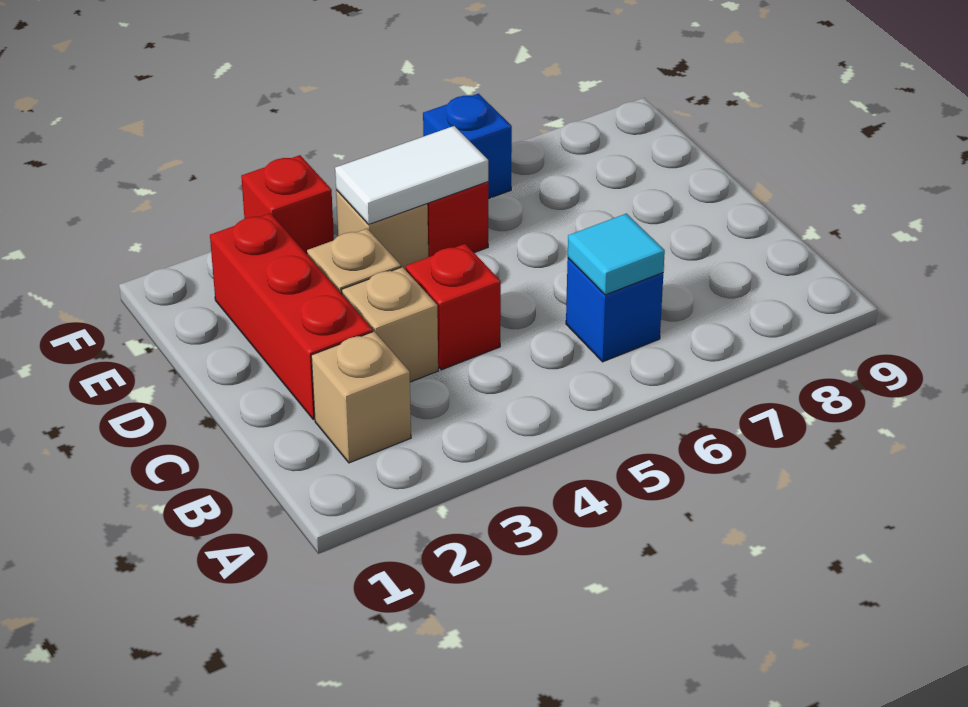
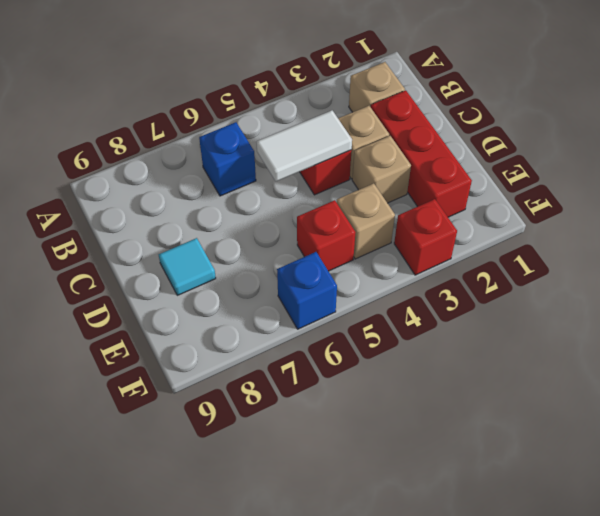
cyan 1x1 tile [568,214,665,295] -> cyan 1x1 tile moved to [159,238,216,295]
white 1x2 tile [335,126,488,224] -> white 1x2 tile moved to [257,110,352,181]

